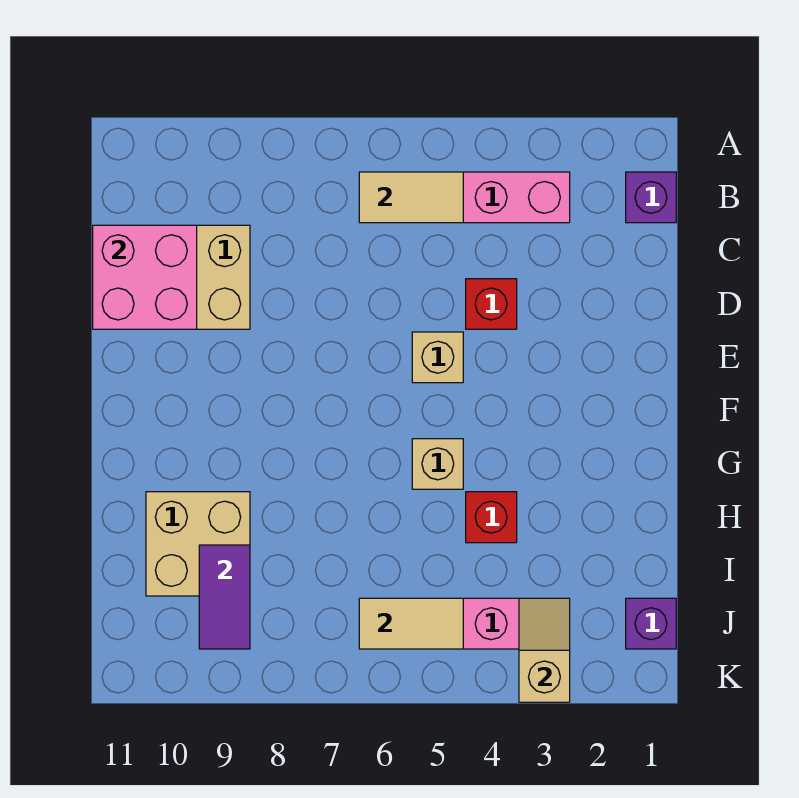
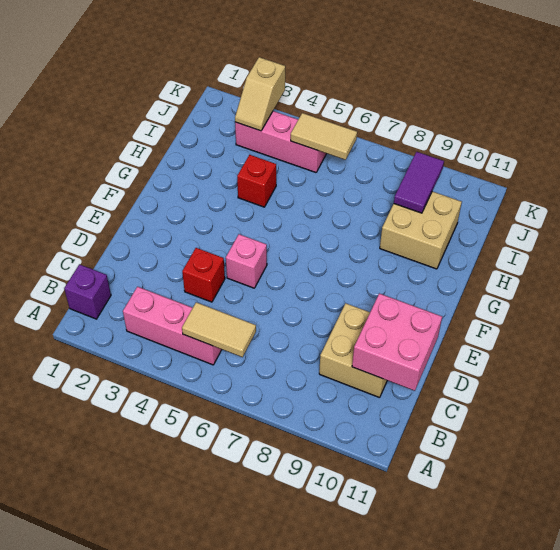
tan 1x1 brick [412,332,463,383] -> pink 1x1 brick [226,234,267,288]
tan 1x1 brick [412,439,463,489] -> none
purple 1x1 brick [626,598,676,649] -> none

